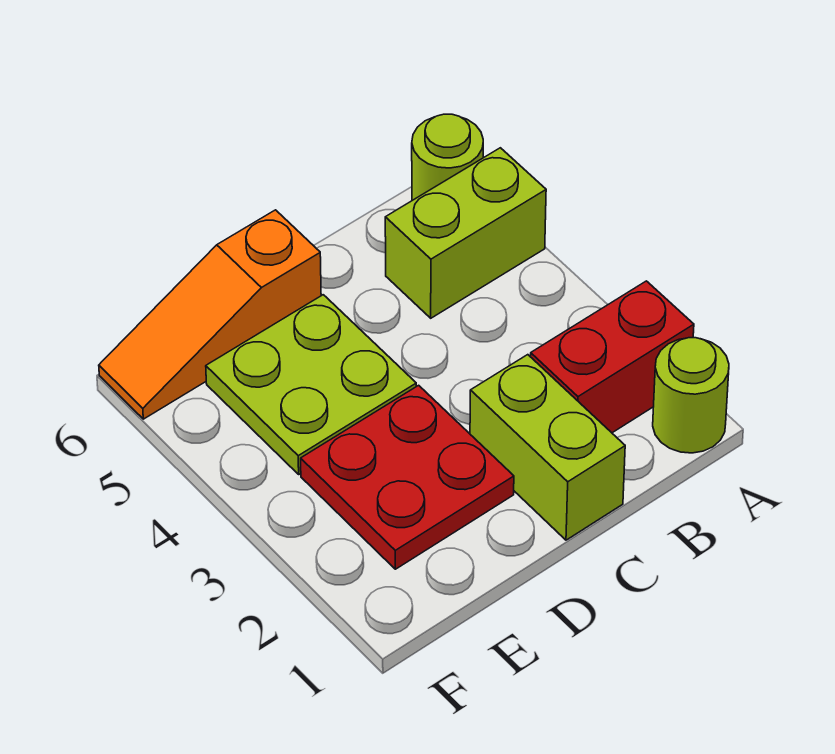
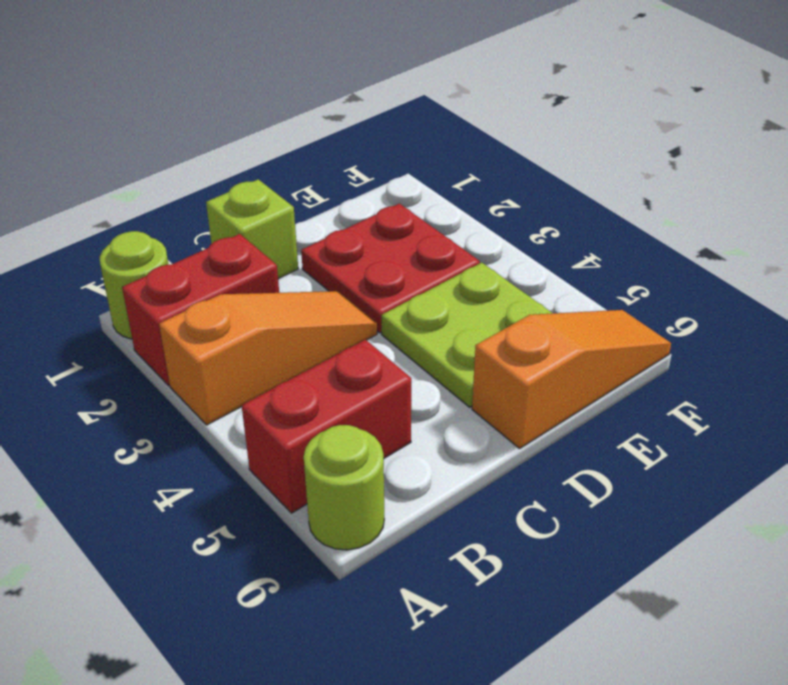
none -> orange 1x3 slope [159,291,377,425]
lime 1x2 brick [385,148,546,318] -> red 1x2 brick [242,340,411,513]
lime 1x2 brick [470,355,625,540] -> lime 1x1 brick [206,179,298,279]

